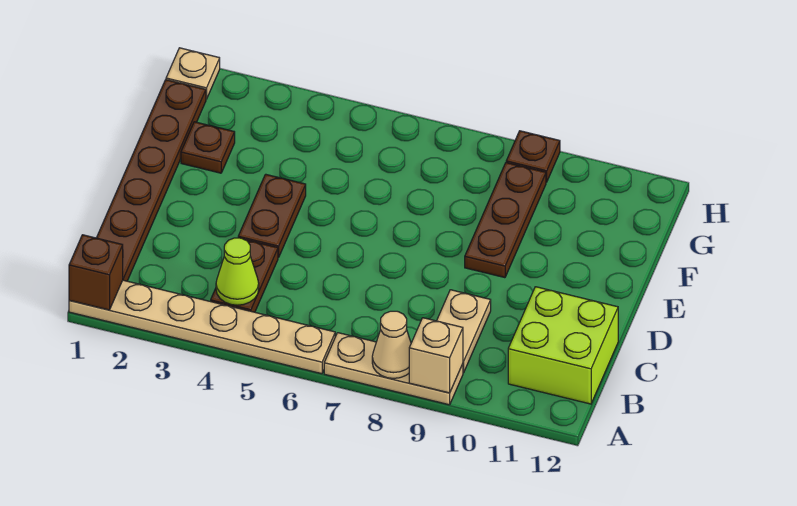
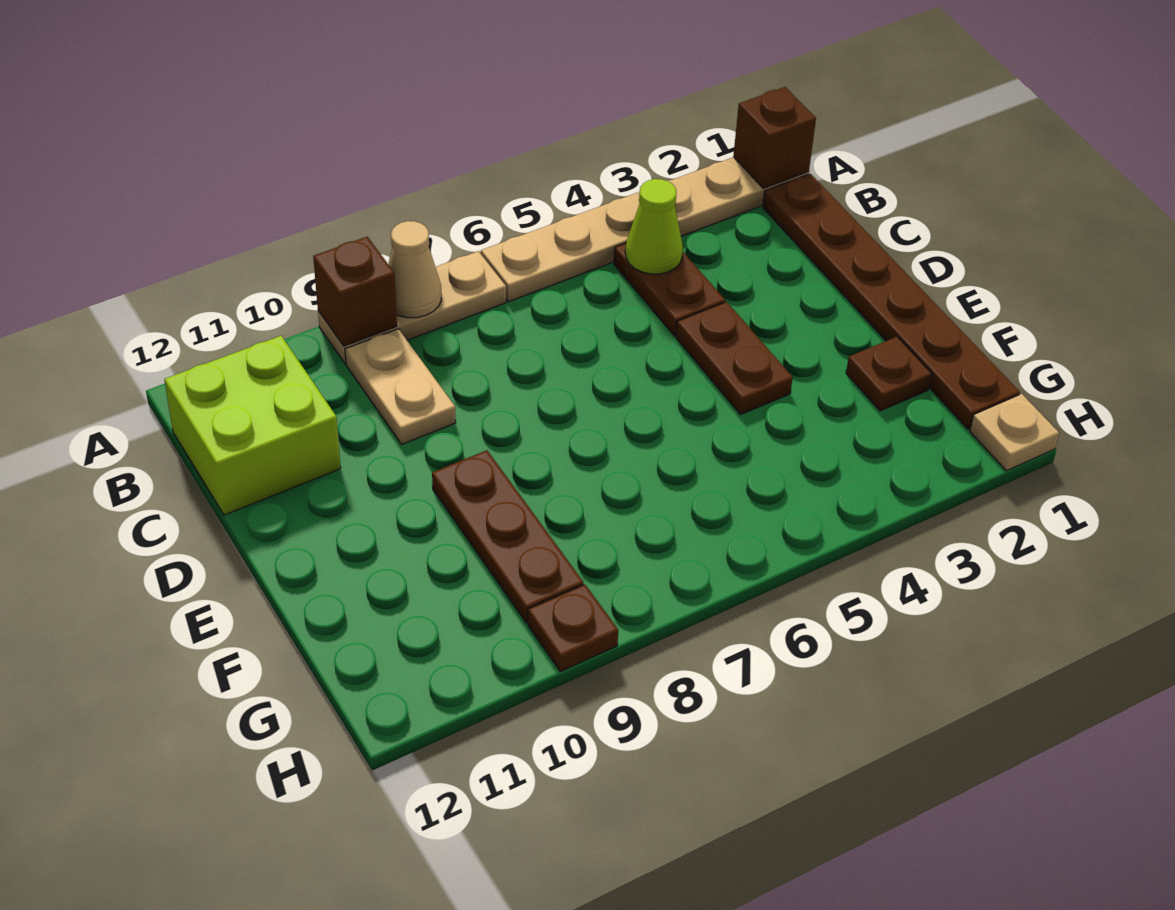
tan 1x1 brick [409,318,463,393] -> brown 1x1 brick [313,237,397,346]

